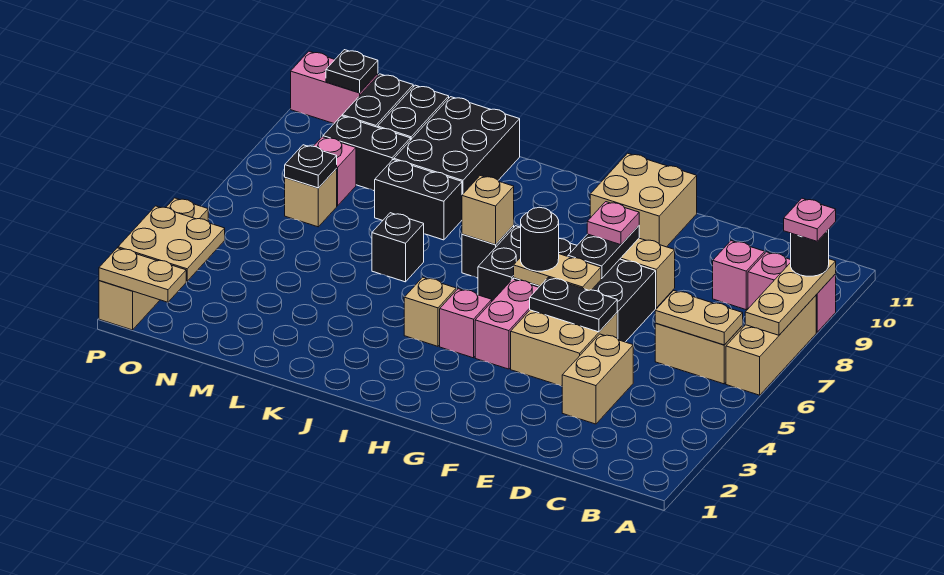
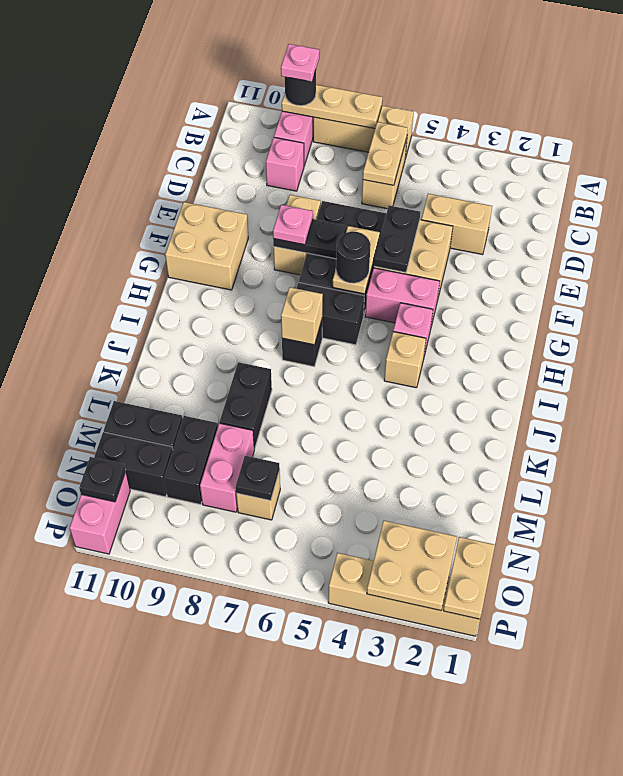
black 1x1 brick [372,213,424,282] -> none
black 2x3 brick [394,97,520,195] -> none
pink 1x1 brick [314,137,356,206] -> pink 1x2 brick [200,423,254,512]

